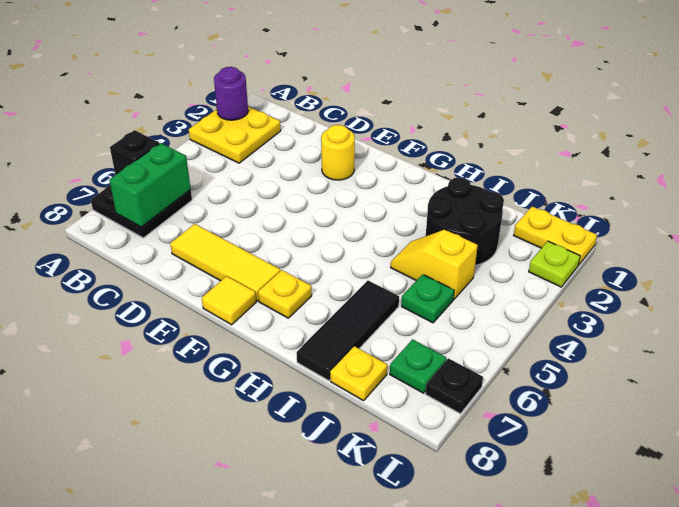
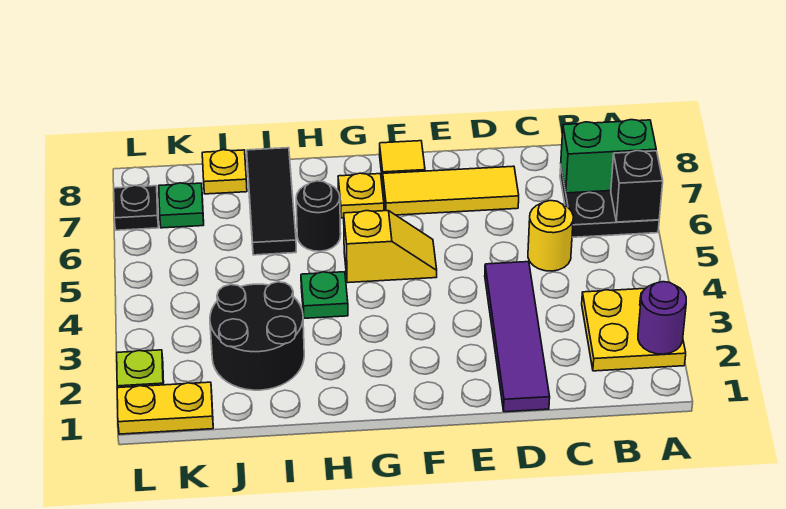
green 1x2 brick [109,143,191,227] -> green 1x2 brick turned to [561,120,656,193]
none -> purple 1x4 tile [485,262,550,412]
yellow 1x1 round brick [321,125,355,180] -> yellow 1x1 round brick moved to [528,200,573,271]
none -> black 1x1 round brick [296,181,341,251]
yellow 1x2 slope [391,230,478,299] -> yellow 1x2 slope moved to [344,211,437,283]
green 1x1 plate [401,274,454,323] -> green 1x1 plate moved to [301,272,348,318]

